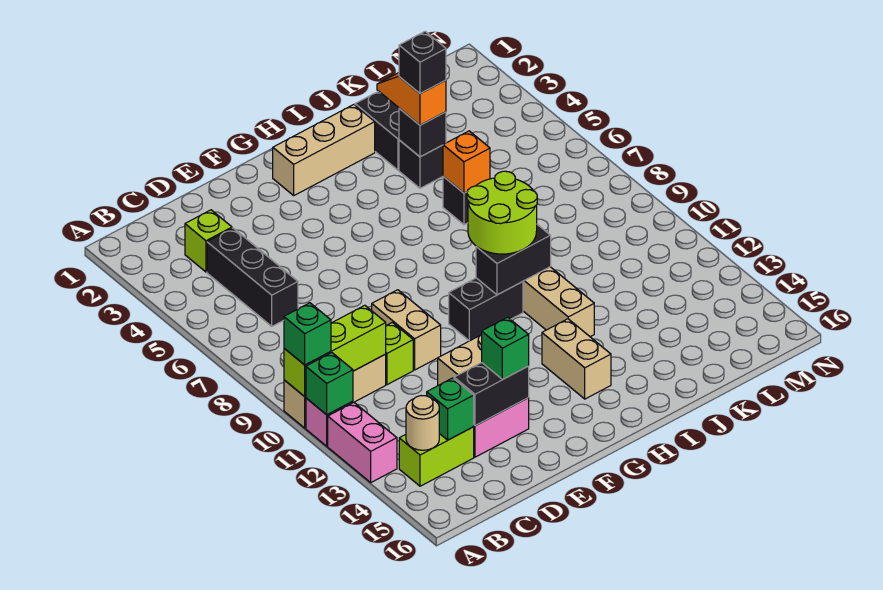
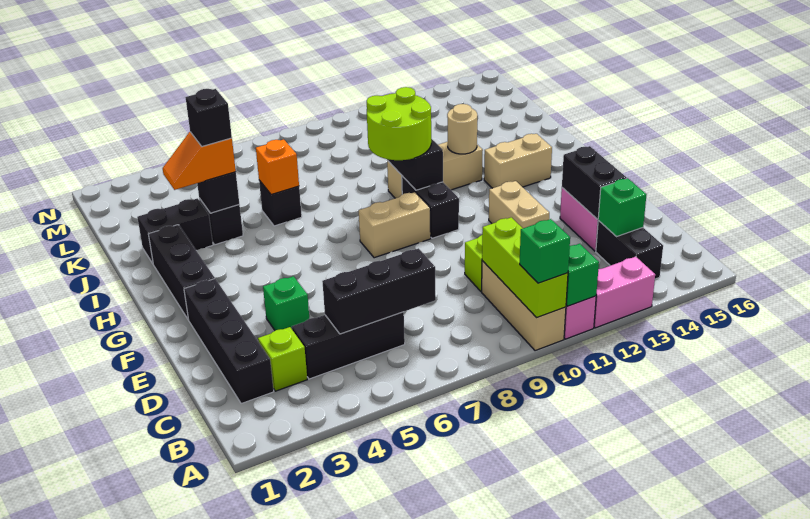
lime 1x2 brick [399,427,474,486] -> black 1x2 brick [596,221,663,279]
tan 1x1 round brick [406,396,439,450] -> tan 1x1 round brick moved to [447,104,477,154]
none -> black 1x4 brick [184,279,274,404]
none -> black 1x3 brick [322,248,436,334]
tan 1x2 brick [372,290,441,370] -> tan 1x2 brick moved to [359,192,431,258]
green 1x1 brick [482,317,529,379] -> green 1x1 brick moved to [263,276,309,330]
tan 1x3 brick [273,105,375,195] -> black 1x3 brick [148,225,215,320]

